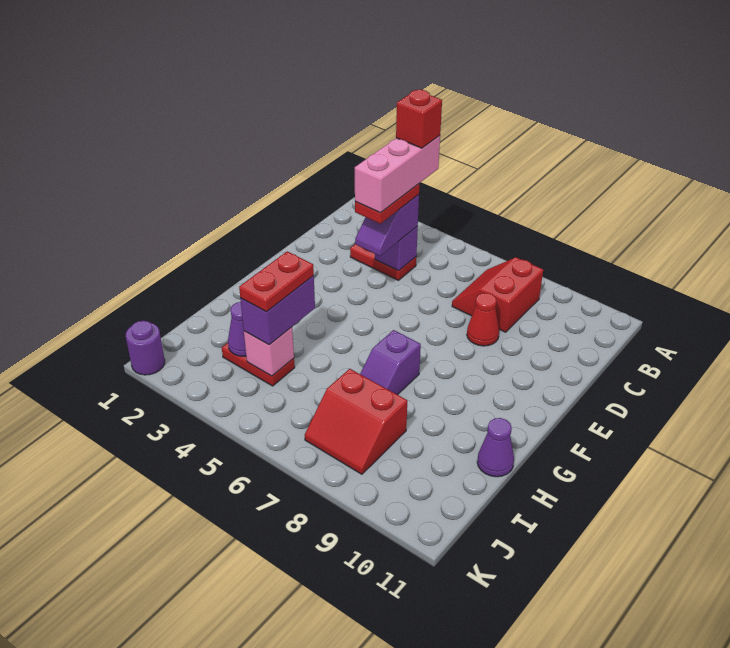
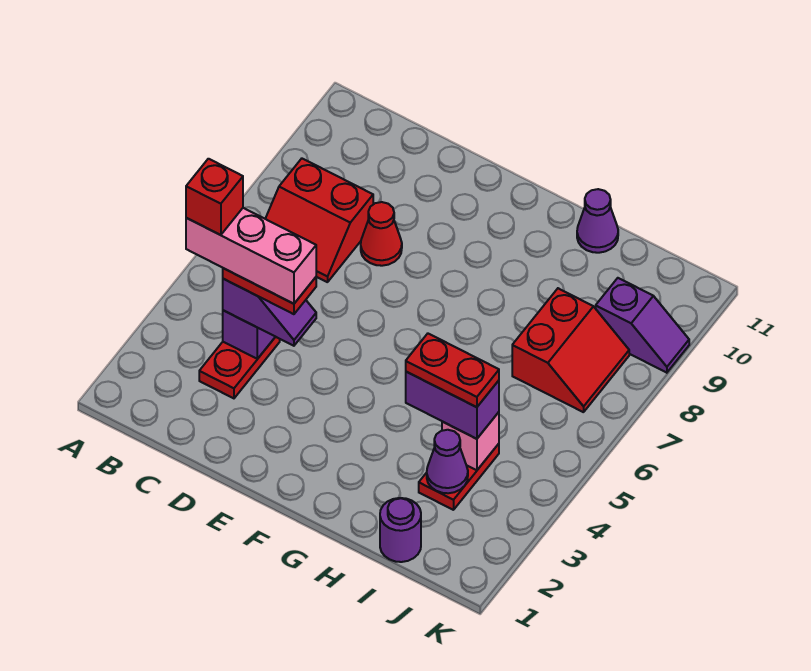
purple 1x2 slope [360,330,421,395] -> purple 1x2 slope moved to [596,278,689,373]
purple 1x1 round brick [126,321,165,375] -> purple 1x1 round brick moved to [380,498,421,562]

